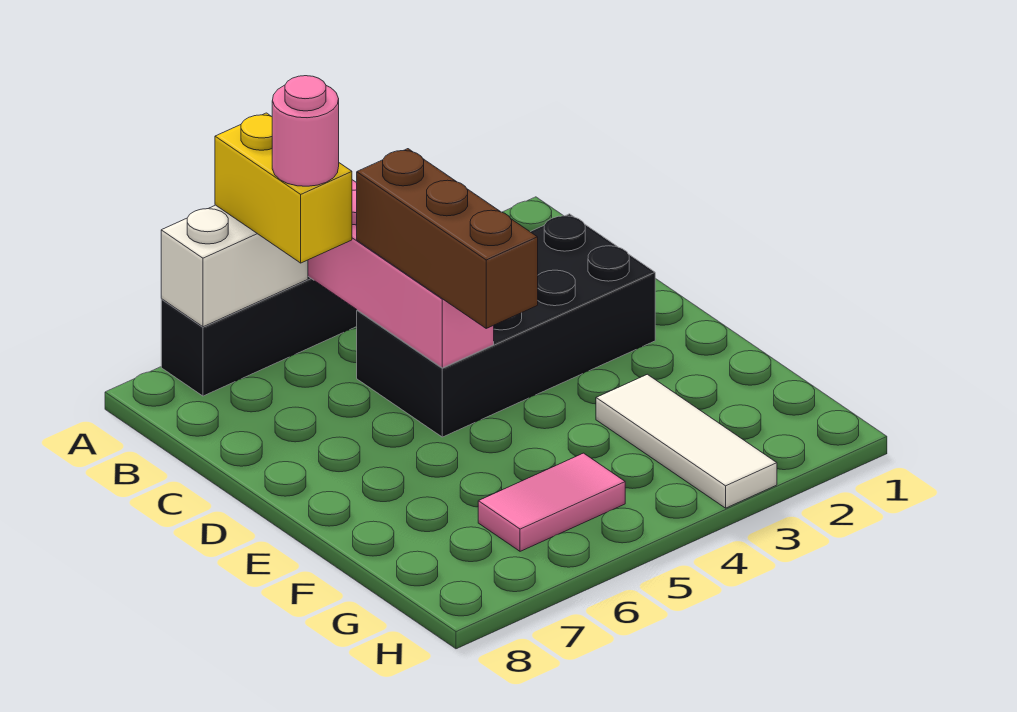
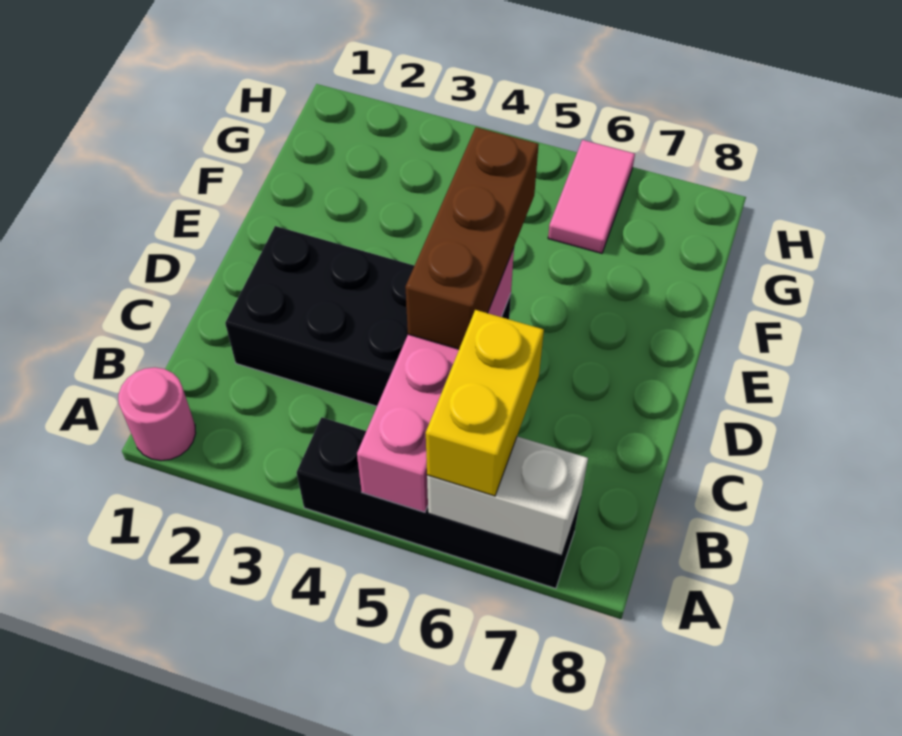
pink 1x1 round brick [272,76,339,186] -> pink 1x1 round brick moved to [118,367,196,461]
white 1x3 tile [596,374,777,508] -> none
pink 1x2 tile [478,453,625,551] -> pink 1x2 tile turned to [548,140,635,253]

